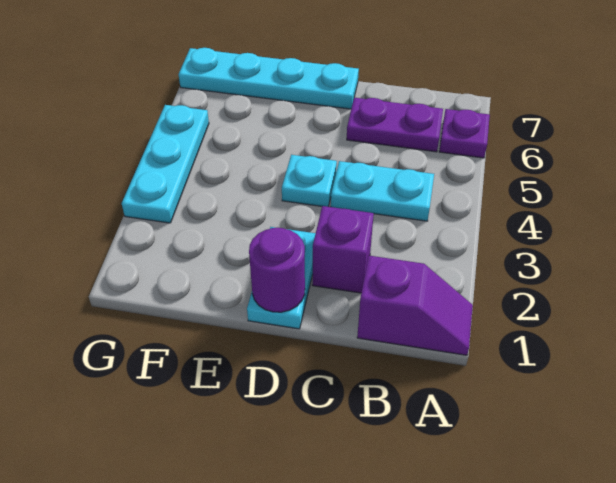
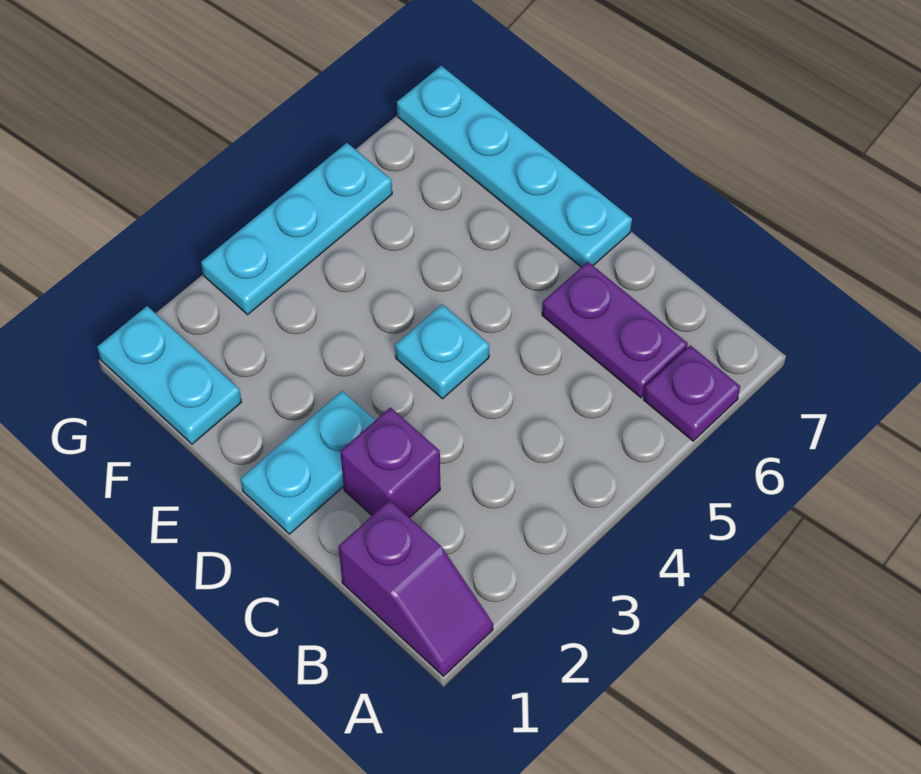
cyan 1x2 plate [331,161,434,221] -> cyan 1x2 plate moved to [97,306,241,444]
purple 1x1 round brick [249,228,305,312] -> none

